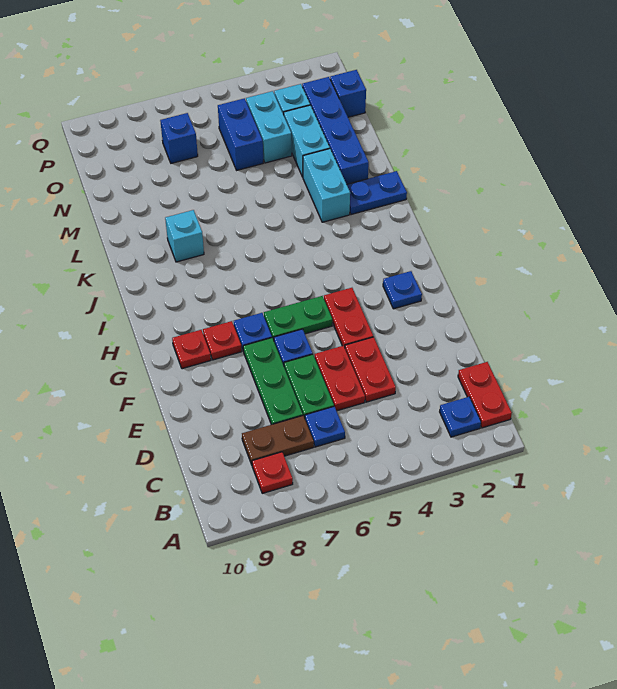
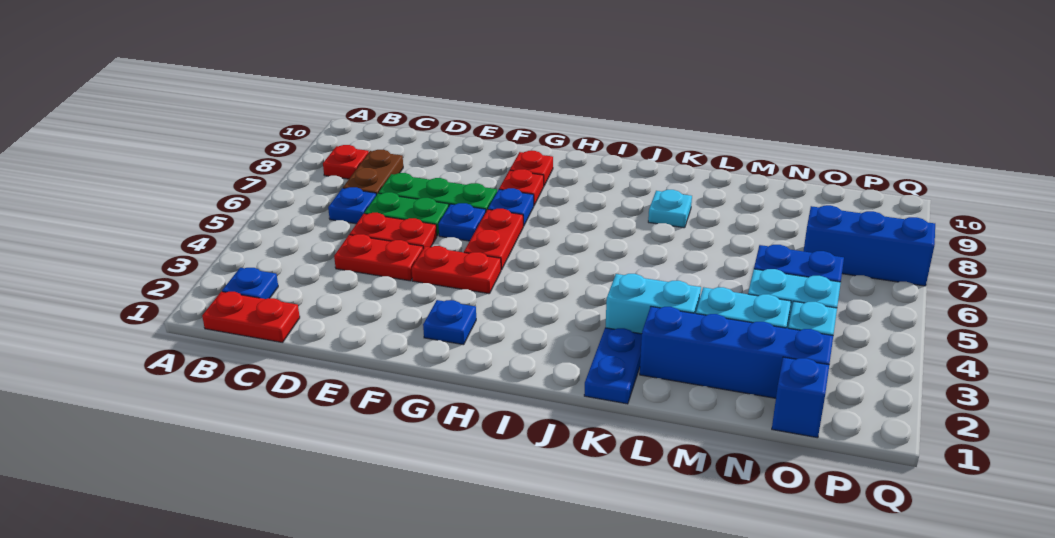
green 1x2 plate [264,296,332,340] -> red 1x2 plate [464,209,523,270]
cyan 1x1 brick [165,210,204,262] -> cyan 1x1 plate [648,190,692,228]
blue 1x1 brick [160,113,198,163] -> blue 1x3 brick [804,205,935,286]

